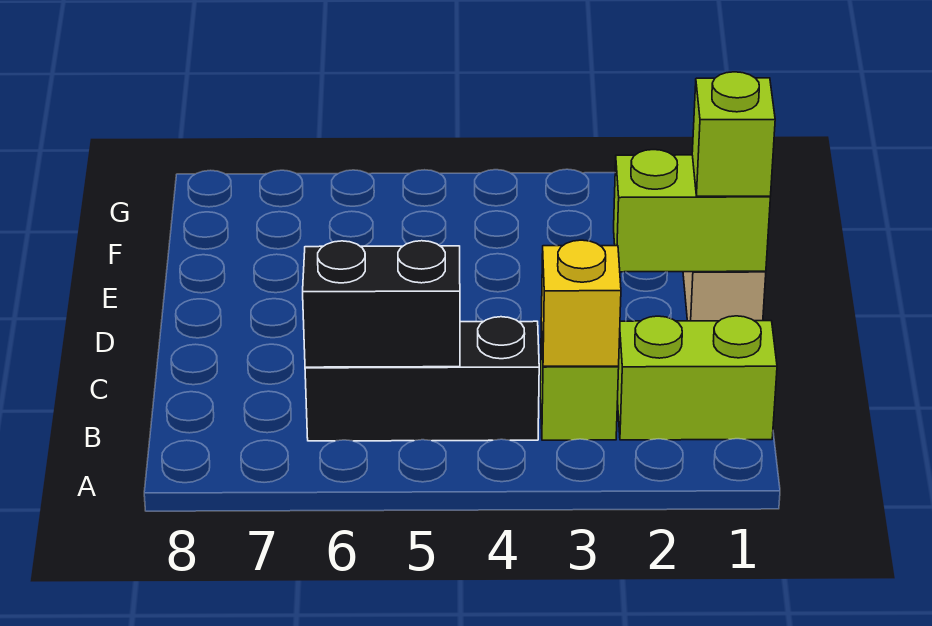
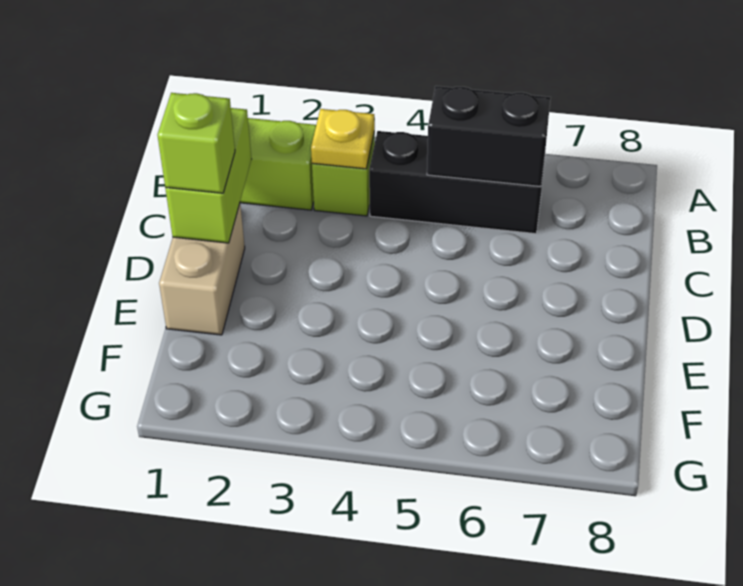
yellow 1x1 brick [541,240,621,366] -> yellow 1x1 plate [311,109,375,169]
lime 1x2 brick [614,150,770,272] -> lime 1x2 brick turned to [165,108,251,243]

